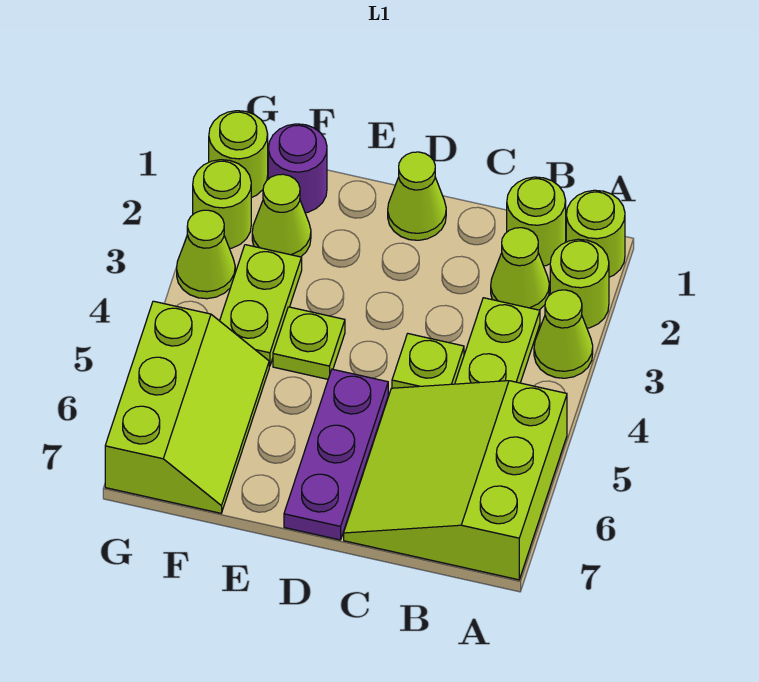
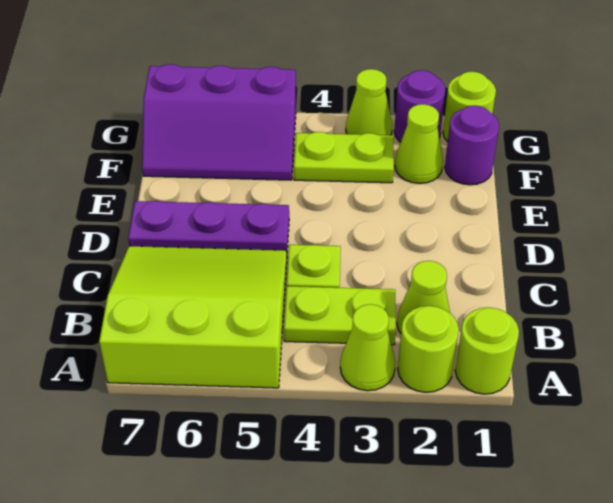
lime 1x1 round brick [507,177,566,266] -> none
lime 1x1 cone [388,152,446,240] -> none
lime 1x1 plate [273,307,345,379] -> none
lime 2x3 slope [105,301,269,513] -> purple 2x3 slope [142,64,296,180]
lime 1x1 round brick [193,160,251,249] -> purple 1x1 round brick [394,70,445,142]

